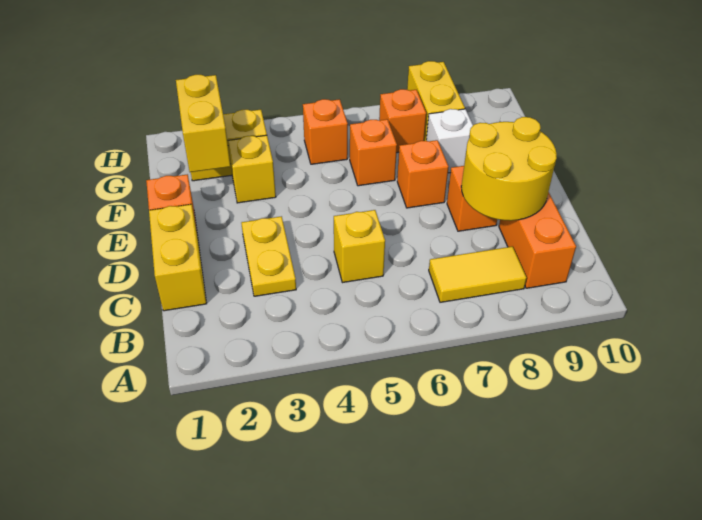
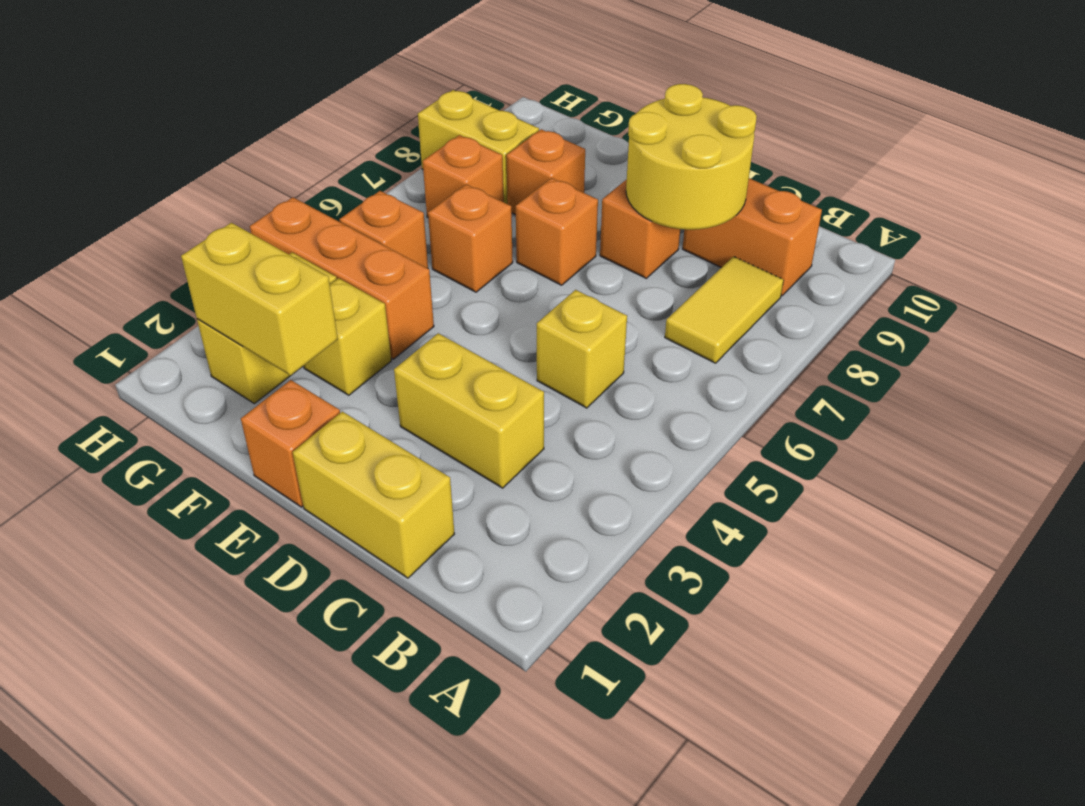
yellow 1x2 plate [241,216,296,296] -> yellow 1x2 brick [394,333,544,488]
none -> orange 1x3 brick [250,197,434,359]
white 1x1 brick [426,109,473,173] -> orange 1x1 brick [506,129,585,215]

